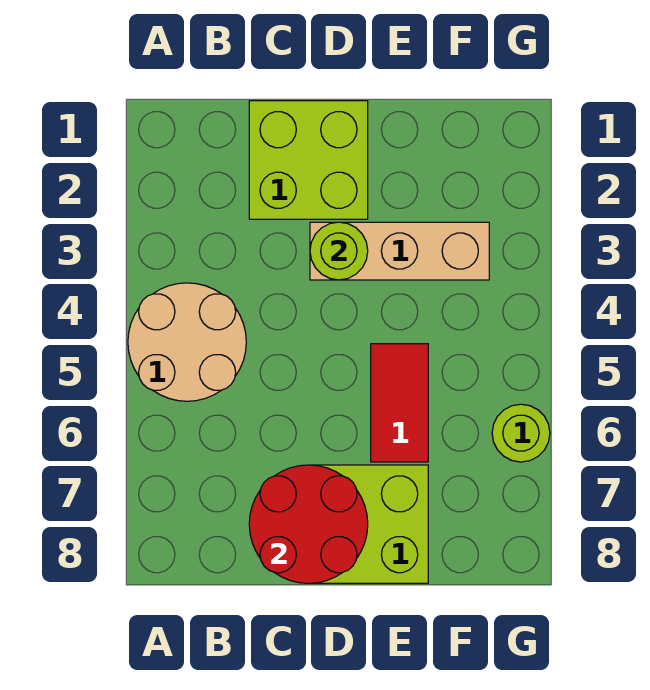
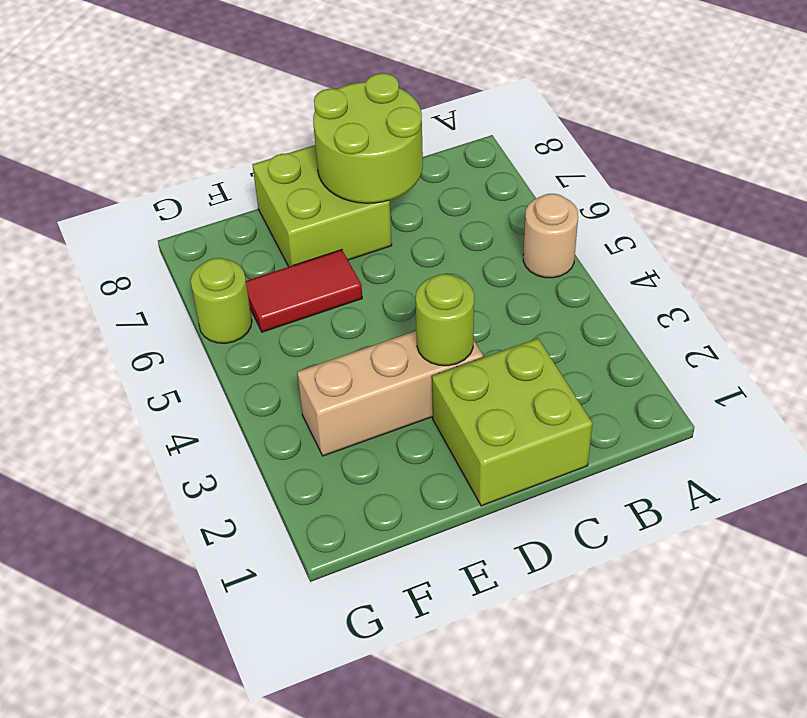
tan 2x2 round brick [128,283,246,401] -> tan 1x1 round brick [523,194,578,278]
red 2x2 round brick [249,465,368,583] -> lime 2x2 round brick [313,73,423,203]
red 1x2 tile [371,344,428,462] -> red 1x2 tile turned to [246,250,362,332]

